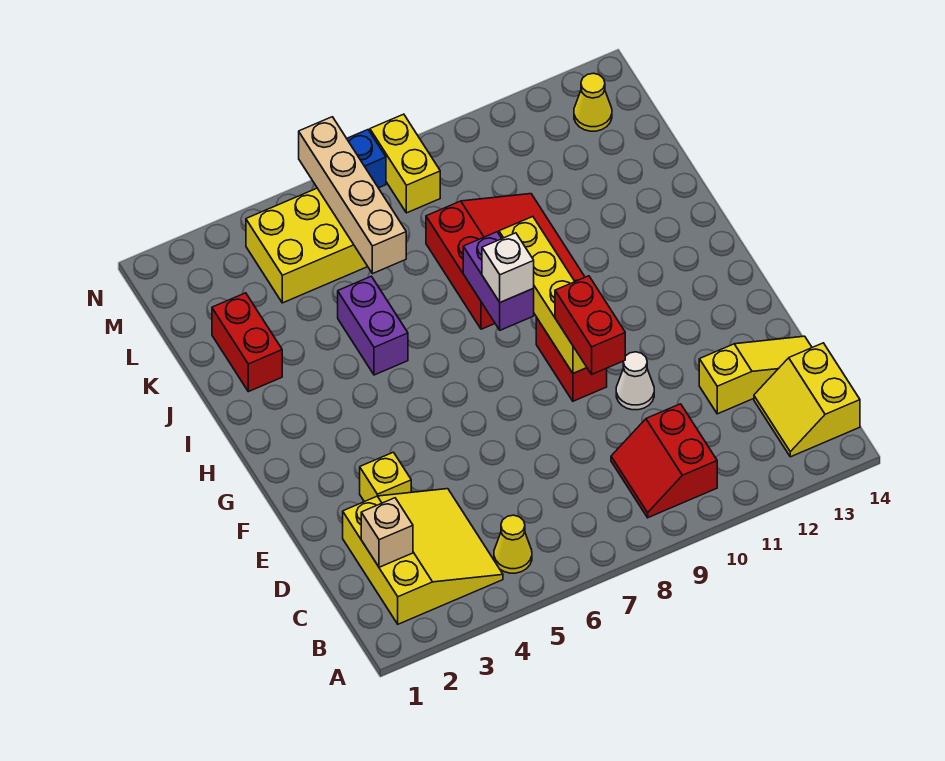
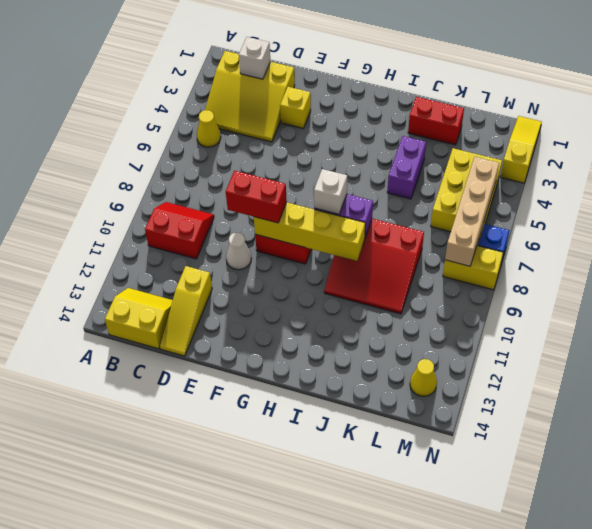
tan 1x1 brick [361,498,413,567] -> white 1x1 brick [239,37,270,79]
purple 1x2 brick [338,276,408,375] -> purple 1x2 brick turned to [387,136,426,199]
tan 1x4 brick [299,117,406,274] -> tan 1x4 brick turned to [445,157,499,266]
none -> yellow 1x3 slope [501,116,542,183]

